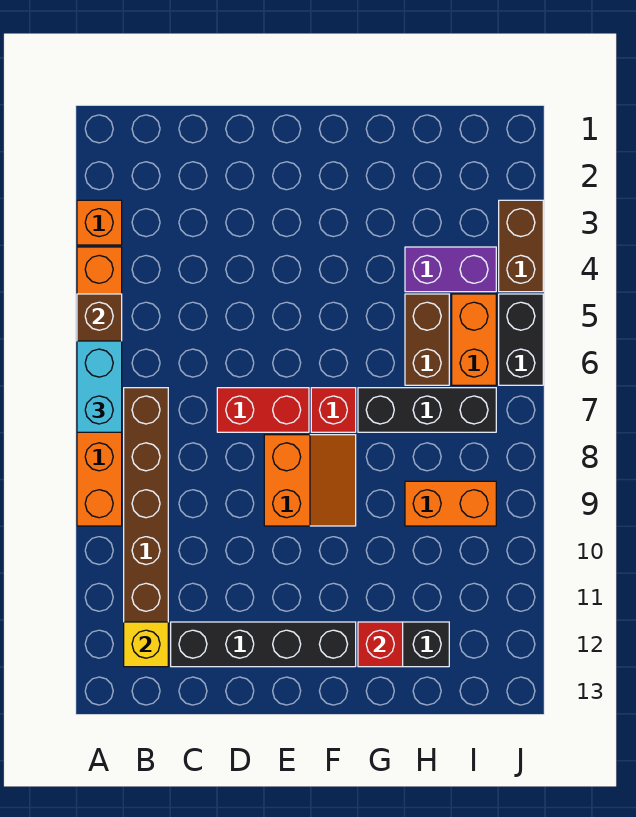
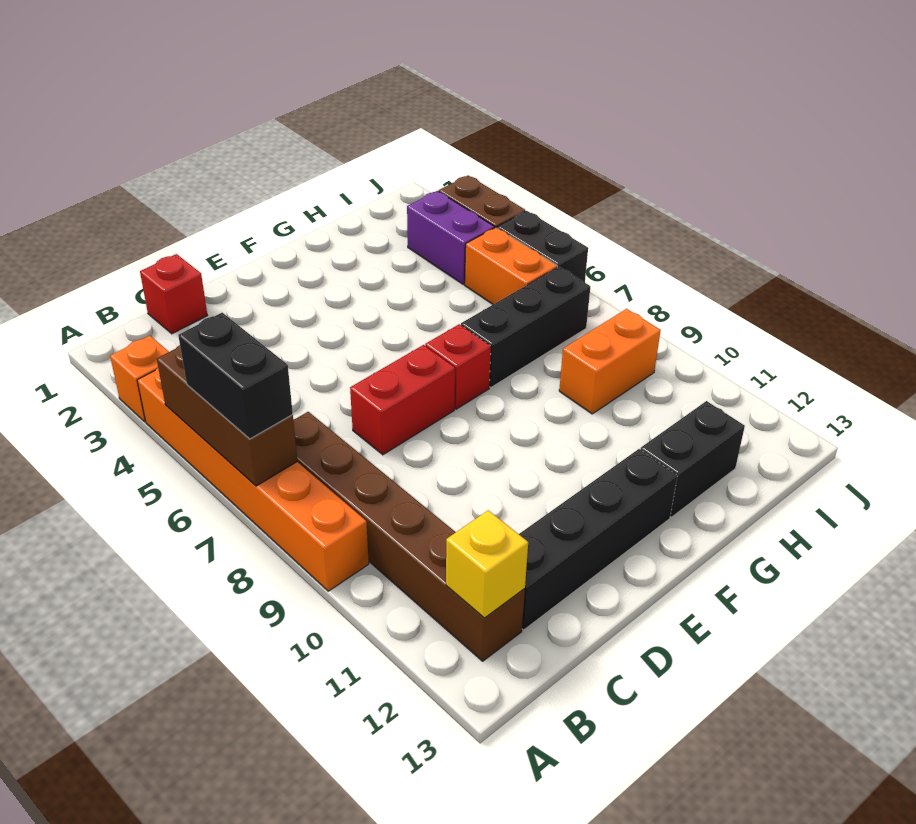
cyan 1x2 brick [77,341,122,432] -> black 1x2 brick [178,313,293,439]
orange 2x2 slope [264,435,356,526] -> none
red 1x1 brick [358,622,403,667] -> red 1x1 brick moved to [140,254,207,334]
purple 1x2 brick [405,247,496,292] -> purple 1x2 brick turned to [407,191,494,284]
brown 1x2 brick [405,294,449,385] -> none

